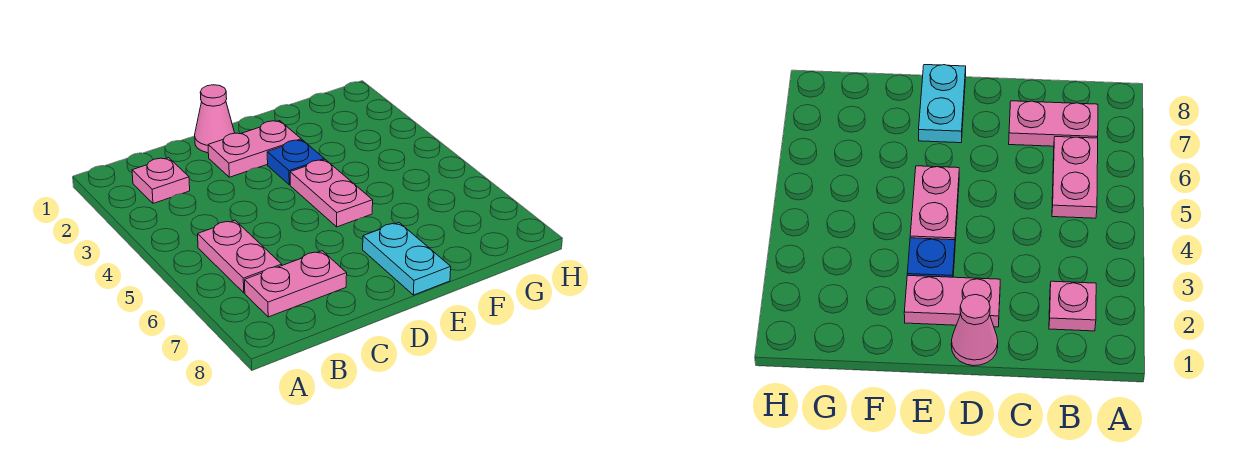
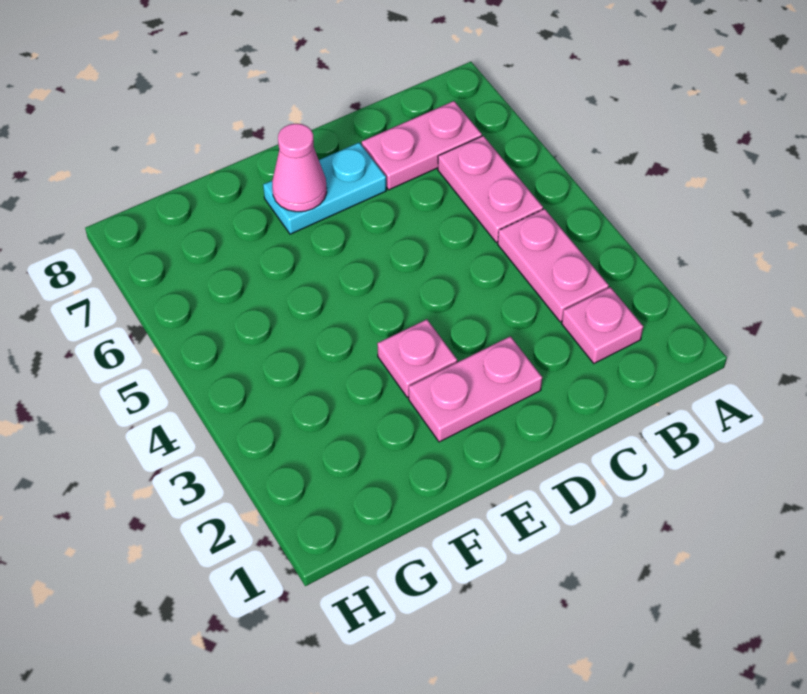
pink 1x1 cone [195,85,235,153] -> pink 1x1 cone moved to [272,124,327,212]
blue 1x1 plate [267,140,324,185] -> pink 1x1 plate [377,319,457,397]
pink 1x2 plate [290,160,373,227] -> pink 1x2 plate moved to [498,209,609,322]
cyan 1x2 plate [363,223,451,295] -> cyan 1x2 plate turned to [263,143,386,234]

